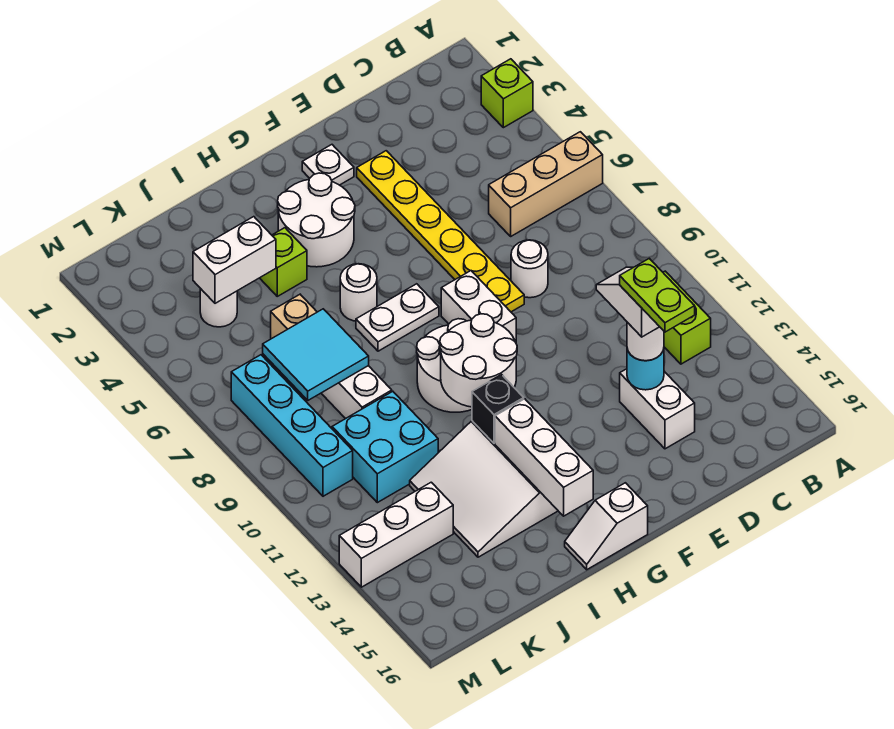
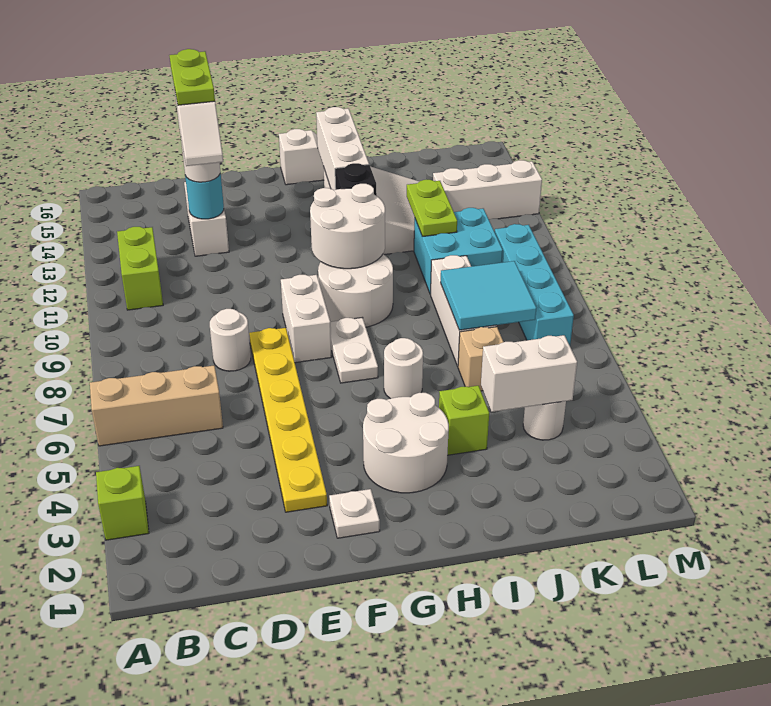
white 1x2 plate [356,284,439,351] -> white 1x2 plate turned to [330,318,378,383]
none -> lime 1x2 plate [407,180,457,237]

